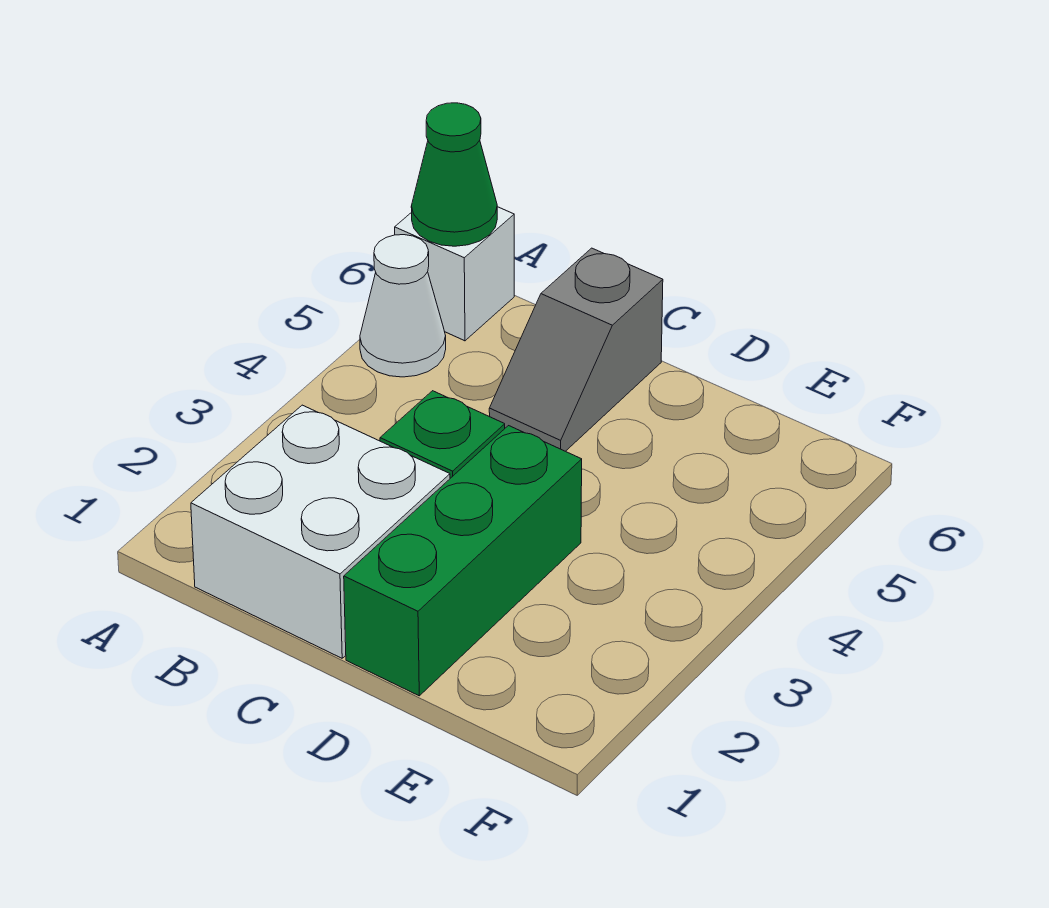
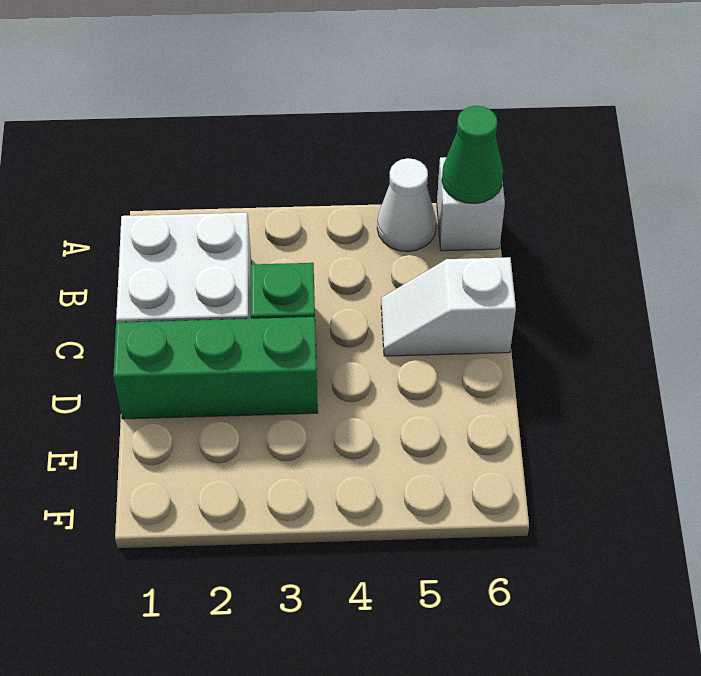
grey 1x2 slope [489,248,663,451] -> white 1x2 slope [381,257,516,356]

